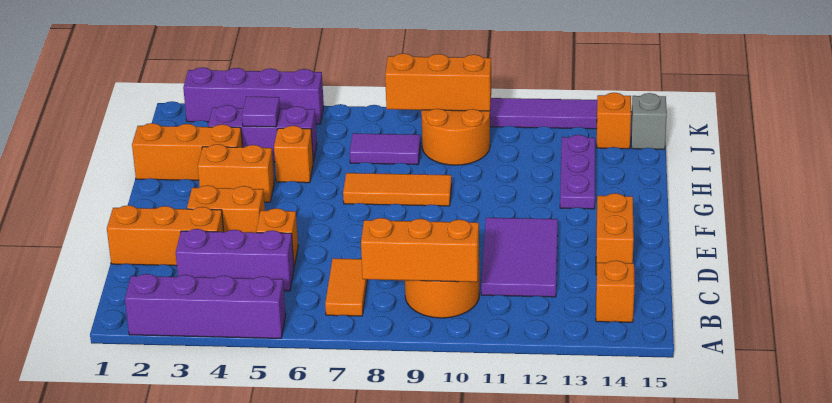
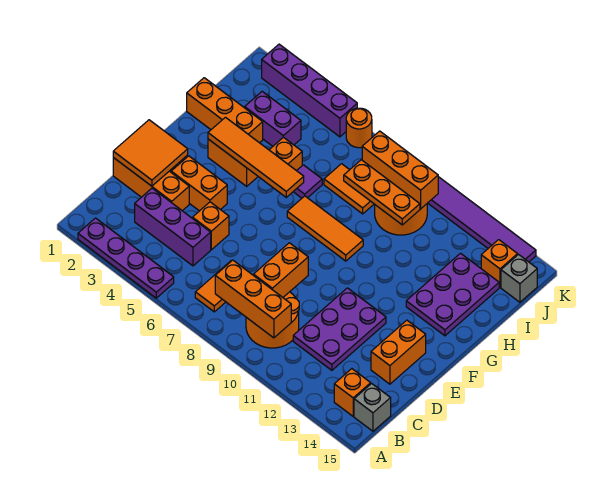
purple 1x4 brick [125,274,286,338] -> purple 1x4 plate [78,218,174,298]
none -> grey 1x1 brick [354,384,391,431]
none -> orange 1x2 brick [254,243,308,297]
purple 2x3 tile [481,218,558,297] -> purple 2x3 plate [293,288,386,370]
none -> orange 2x2 tile [113,120,188,186]
none -> orange 1x4 tile [208,117,304,197]
purple 1x3 plate [560,135,595,209] -> purple 2x3 plate [406,253,499,336]
purple 1x3 brick [208,105,317,162] -> purple 1x2 brick [245,91,301,146]
purple 1x1 tile [242,97,280,127] -> purple 1x1 tile moved to [293,165,322,198]
purple 1x2 tile [350,133,421,165] -> orange 1x2 tile [324,164,374,214]
none -> orange 1x3 plate [344,160,420,225]
none -> orange 1x1 round brick [346,108,372,148]

